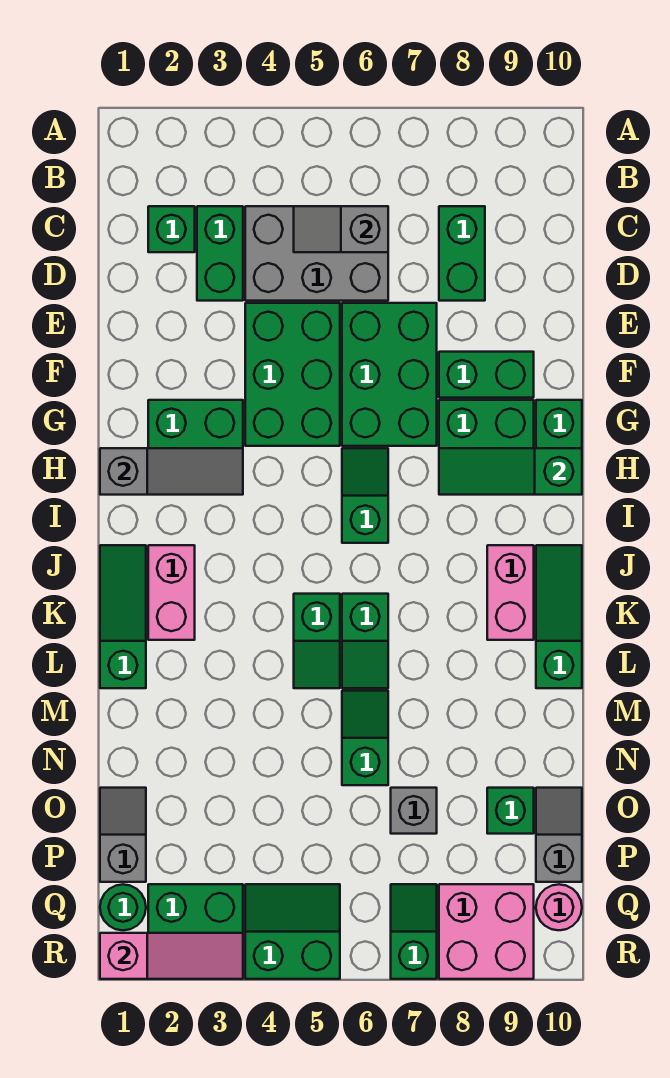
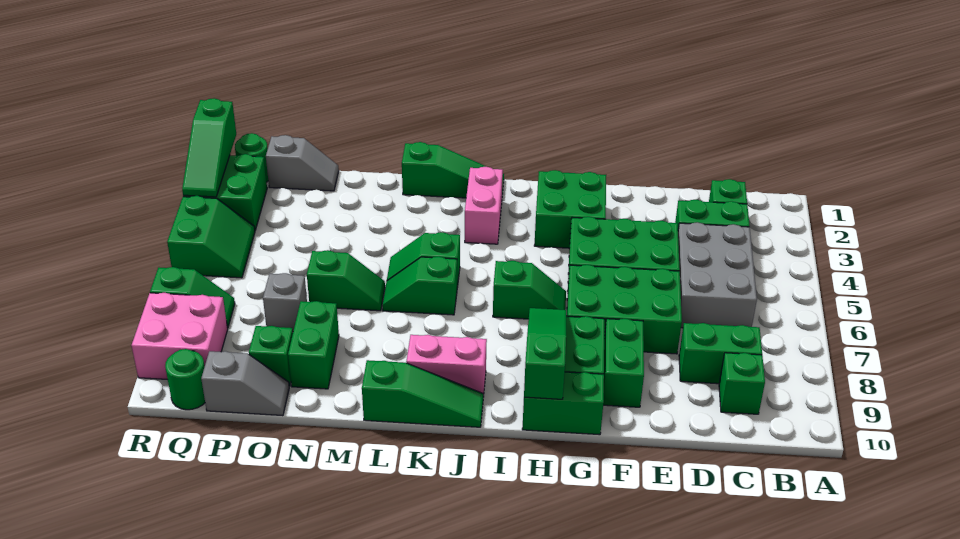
grey 1x2 slope [294,206,388,252] -> none
none -> green 1x1 brick [719,353,765,414]
grey 1x3 slope [100,448,243,495] -> none
pink 1x2 brick [148,545,195,640] -> pink 1x2 brick turned to [465,167,503,244]
none -> green 1x2 brick [288,301,339,389]
pink 1x1 round brick [536,884,582,930] -> green 1x1 round brick [165,349,205,410]
pink 1x3 slope [100,933,243,979] -> green 1x3 slope [182,98,236,197]

